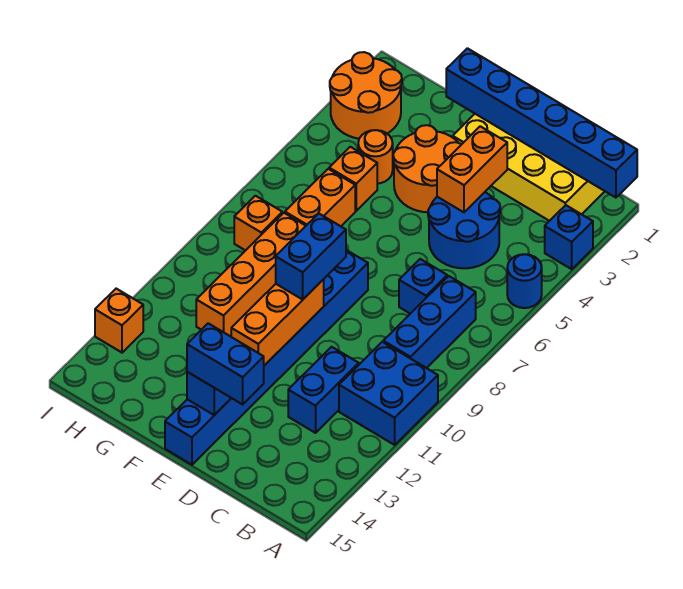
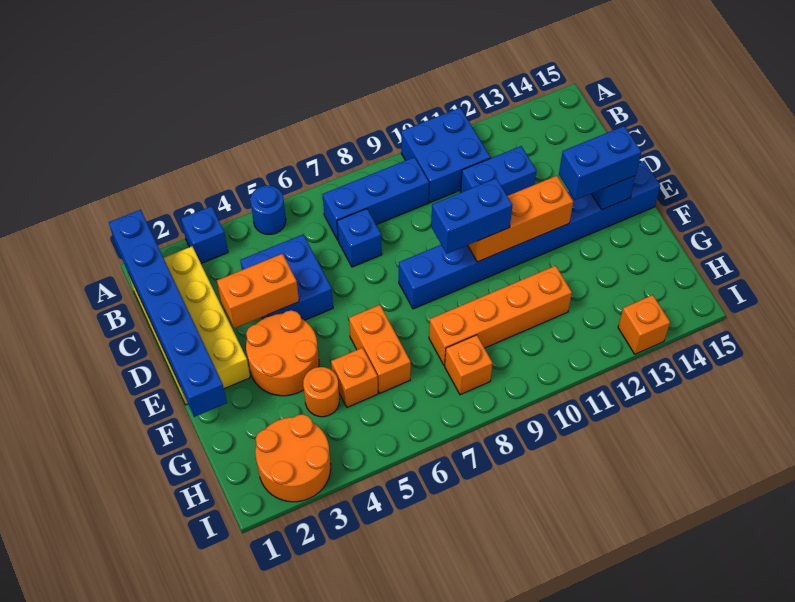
blue 2x2 round brick [428,192,500,268] -> blue 2x2 brick [240,235,333,320]
blue 1x2 brick [187,323,264,404] -> blue 1x2 brick turned to [559,126,641,200]
orange 1x2 brick [285,169,355,226] -> orange 1x2 brick turned to [349,305,411,393]

